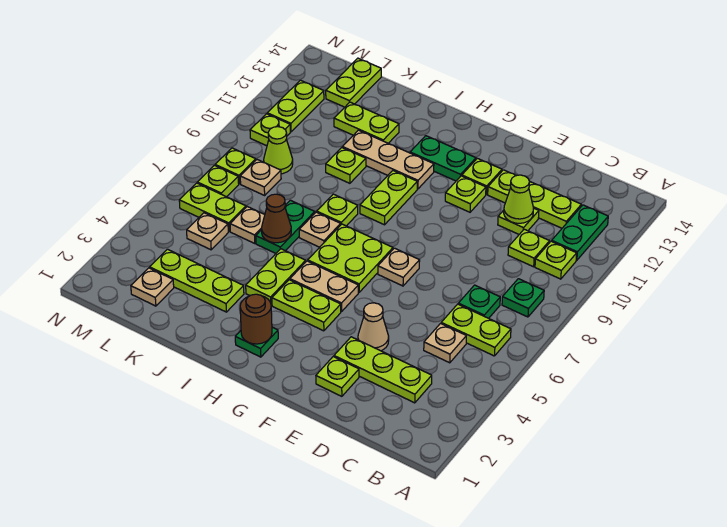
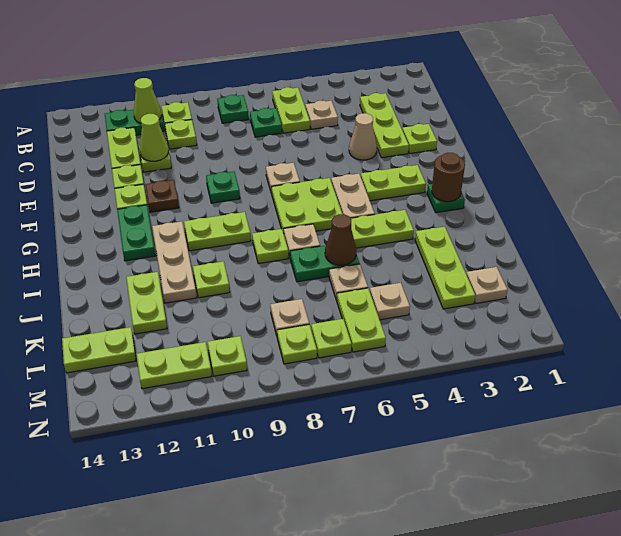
none -> green 1x1 plate [206,171,240,203]
lime 1x1 plate [445,176,486,212] -> brown 1x1 plate [145,180,179,212]
lime 1x2 plate [272,280,341,331] -> lime 1x2 plate turned to [361,165,426,201]
lime 1x1 cone [264,127,293,174] -> lime 1x1 cone moved to [134,78,161,123]

